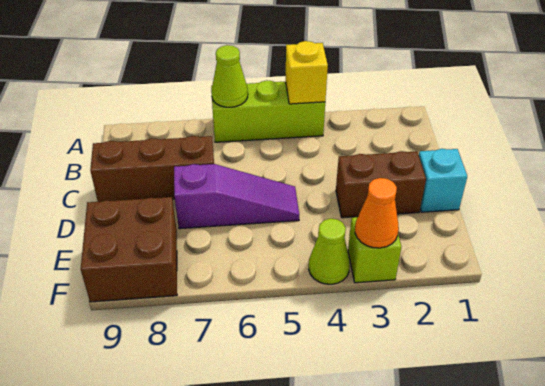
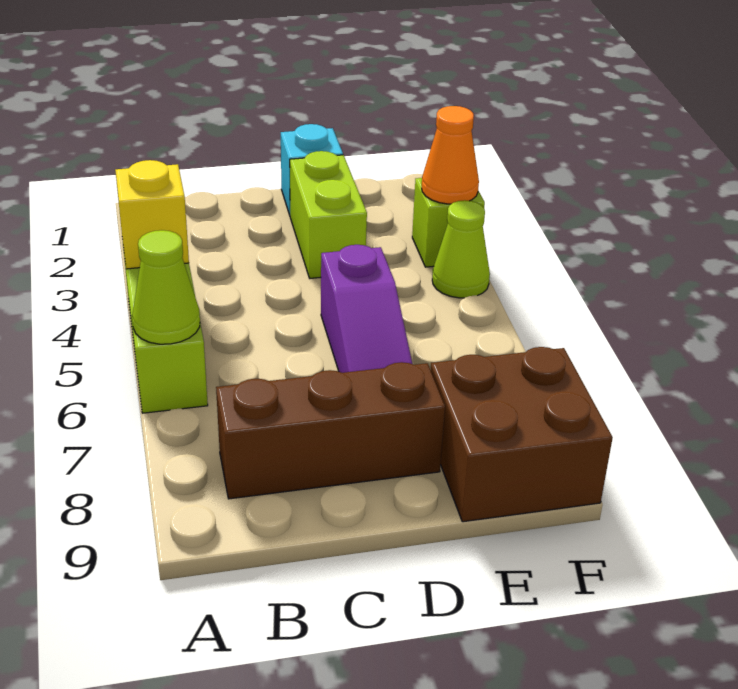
brown 1x3 brick [90,136,214,202] -> brown 1x3 brick turned to [216,362,445,499]
brown 1x2 brick [336,151,426,218] -> lime 1x2 brick [290,151,367,278]
purple 1x3 slope [174,164,299,229] -> purple 1x3 slope turned to [321,245,412,373]

